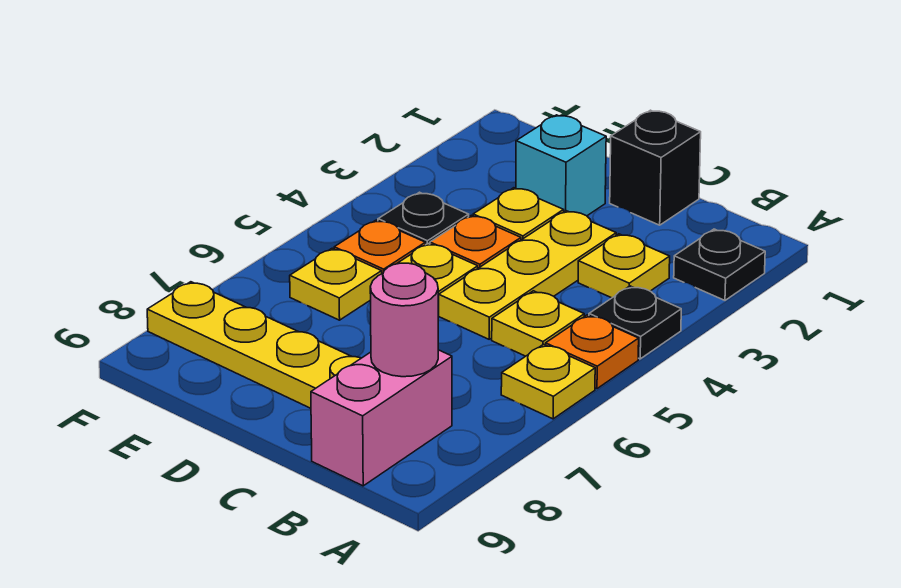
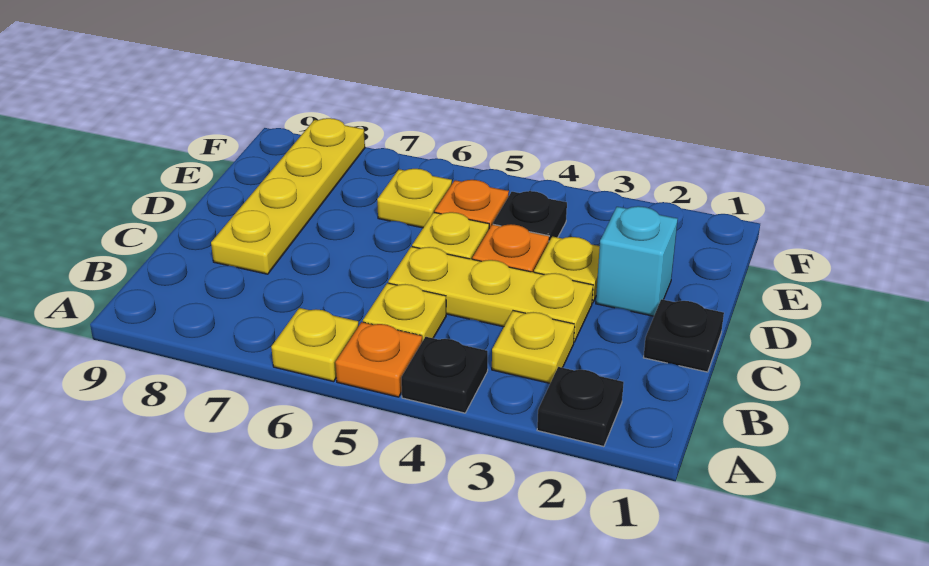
pink 1x2 brick [311,350,452,486] -> none
pink 1x1 round brick [370,263,438,377] -> none
black 1x1 brick [610,110,701,225] -> black 1x1 plate [644,299,724,372]

